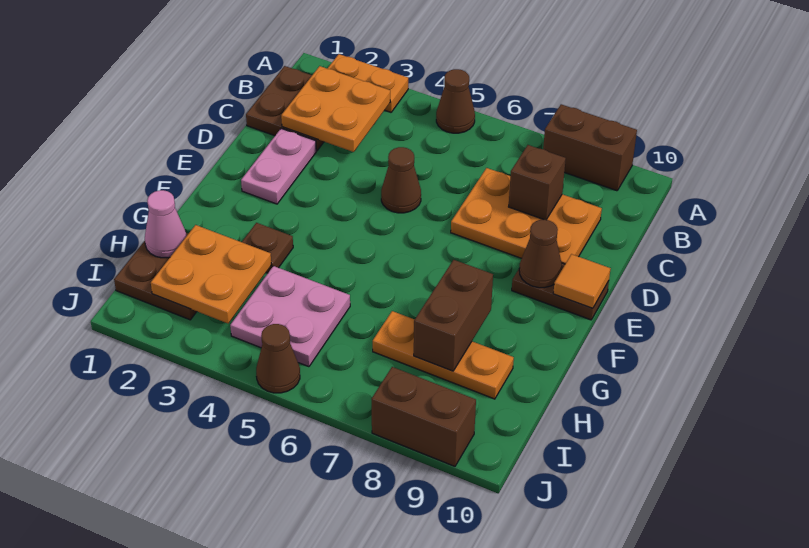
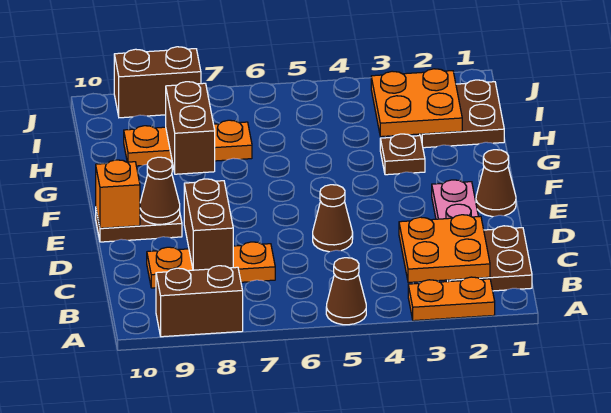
orange 2x3 plate [451,168,602,264] -> orange 1x3 plate [147,242,275,288]
brown 1x1 brick [509,145,566,220] -> brown 1x2 brick [184,179,233,270]
orange 1x1 tile [553,254,611,308] -> orange 1x1 brick [96,160,140,228]
pink 1x1 cone [145,190,187,258] -> none
pink 2x2 plate [230,266,350,367] -> none
brown 1x1 cone [256,324,300,393] -> brown 1x1 cone moved to [476,150,516,217]

